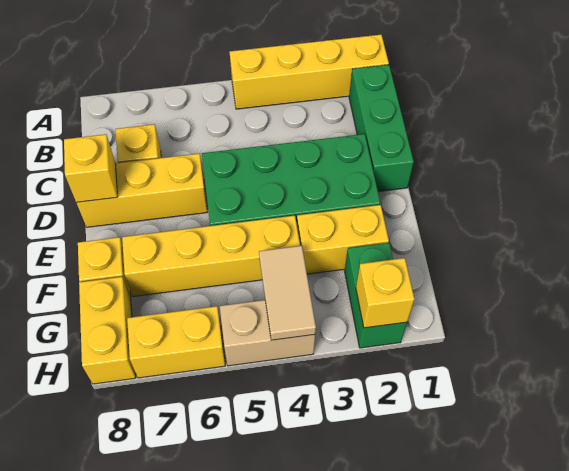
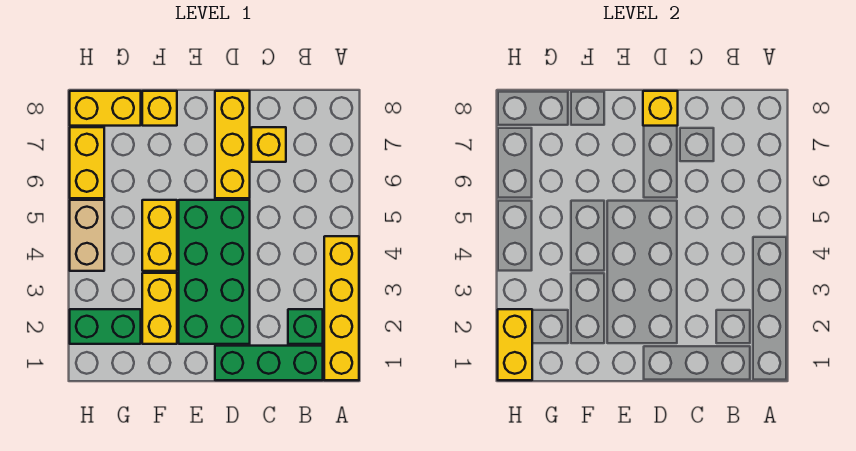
none -> green 1x1 brick [288,309,323,344]
yellow 1x4 brick [122,215,300,296] -> yellow 1x2 brick [142,200,177,271]
tan 1x2 tile [259,246,316,340] -> none
yellow 1x1 brick [356,258,415,328] -> yellow 1x2 brick [498,309,532,380]

